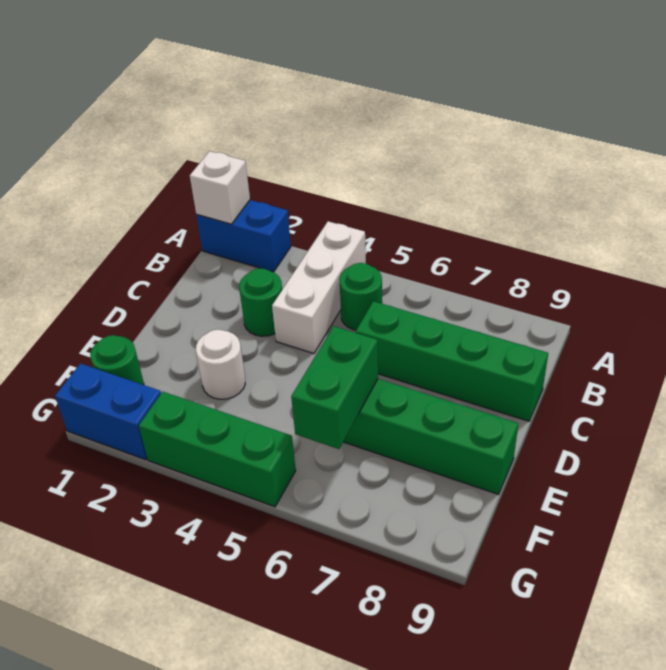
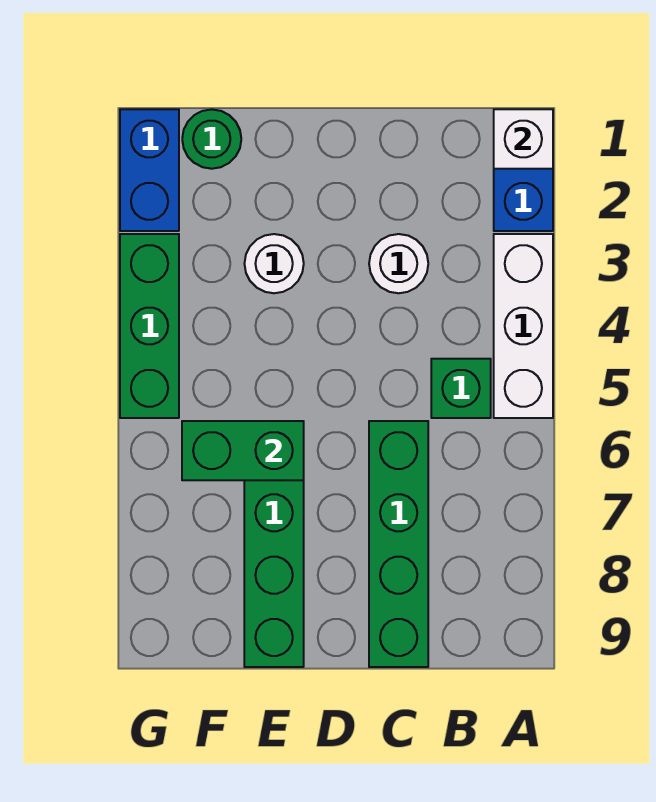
white 1x3 brick [272,221,366,354] -> white 1x3 brick turned to [494,234,553,418]
green 1x1 round brick [339,263,382,330] -> green 1x1 brick [431,359,491,418]
green 1x1 round brick [239,268,282,336] -> white 1x1 round brick [369,234,428,293]

